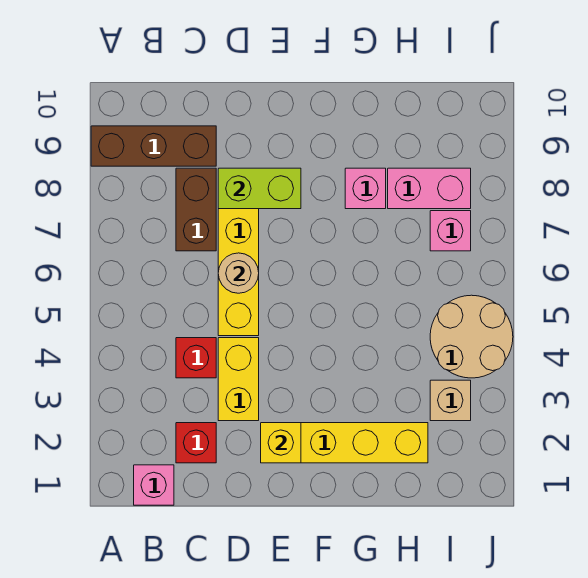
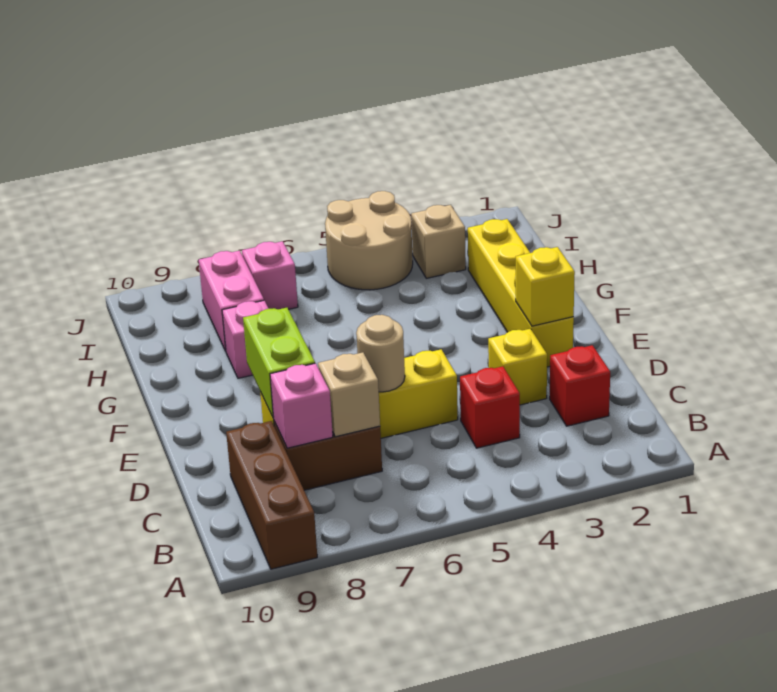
pink 1x1 brick [134,465,174,505] -> pink 1x1 brick moved to [270,363,333,448]
none -> tan 1x1 brick [318,352,380,437]
yellow 1x2 brick [218,338,259,421] -> yellow 1x1 brick [488,329,547,405]

